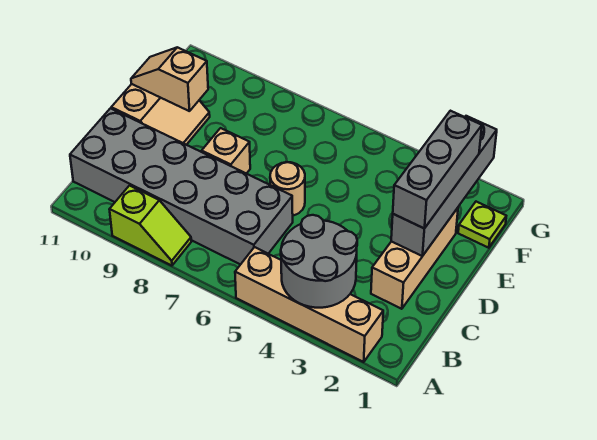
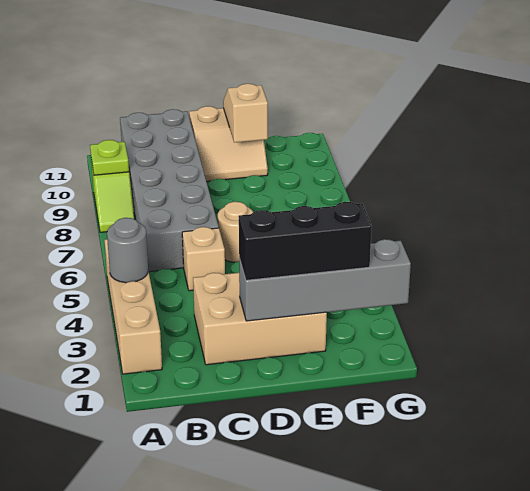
grey 2x2 round brick [281,215,357,308] -> grey 1x1 round brick [107,218,148,283]
tan 1x3 brick [371,208,458,309] -> tan 2x3 brick [193,273,327,365]
grey 1x3 brick [393,111,482,228] -> black 1x3 brick [239,202,372,280]
tan 1x1 brick [202,128,250,174] -> tan 1x1 brick moved to [182,227,225,291]
lime 1x1 plate [458,202,506,248] -> lime 1x1 plate moved to [90,140,129,175]

